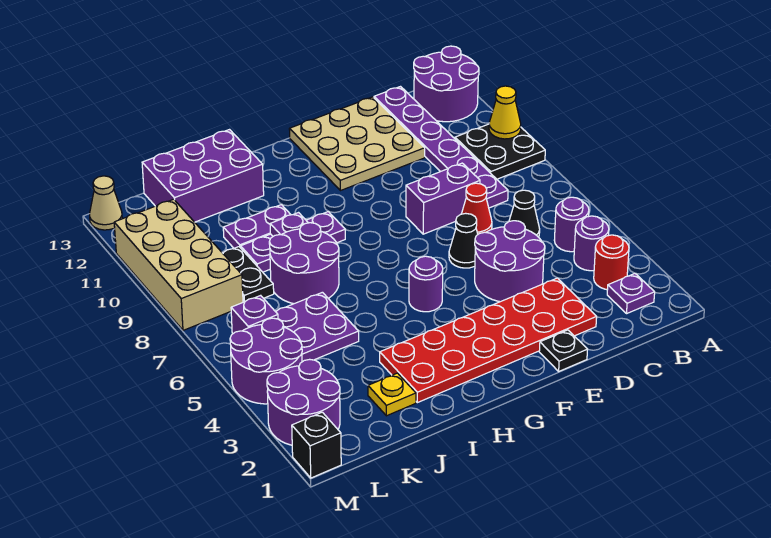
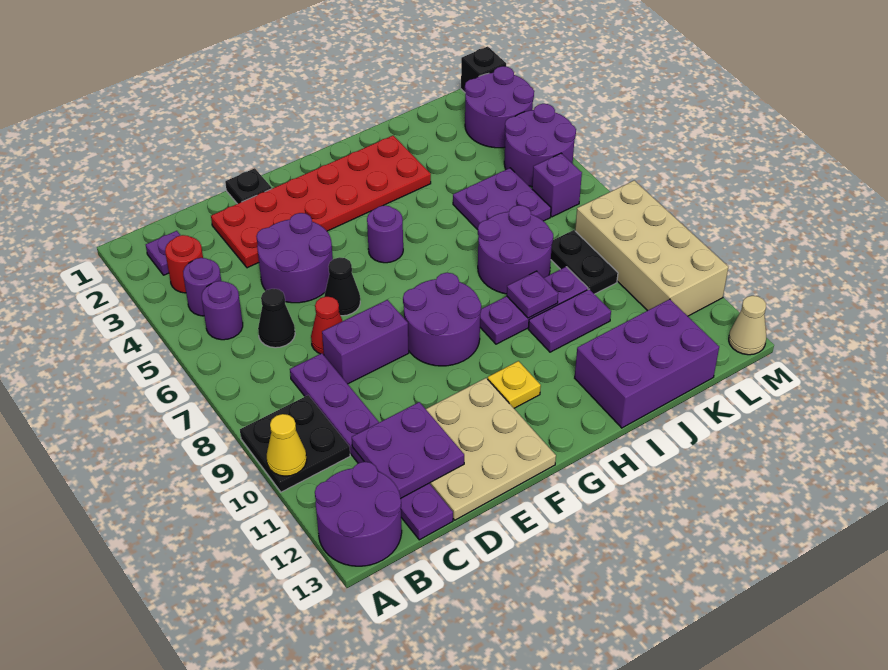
none -> purple 2x2 plate [352,402,464,499]
none -> purple 2x2 round brick [403,273,481,366]
yellow 1x1 plate [368,373,416,416] -> yellow 1x1 plate moved to [488,361,541,408]

